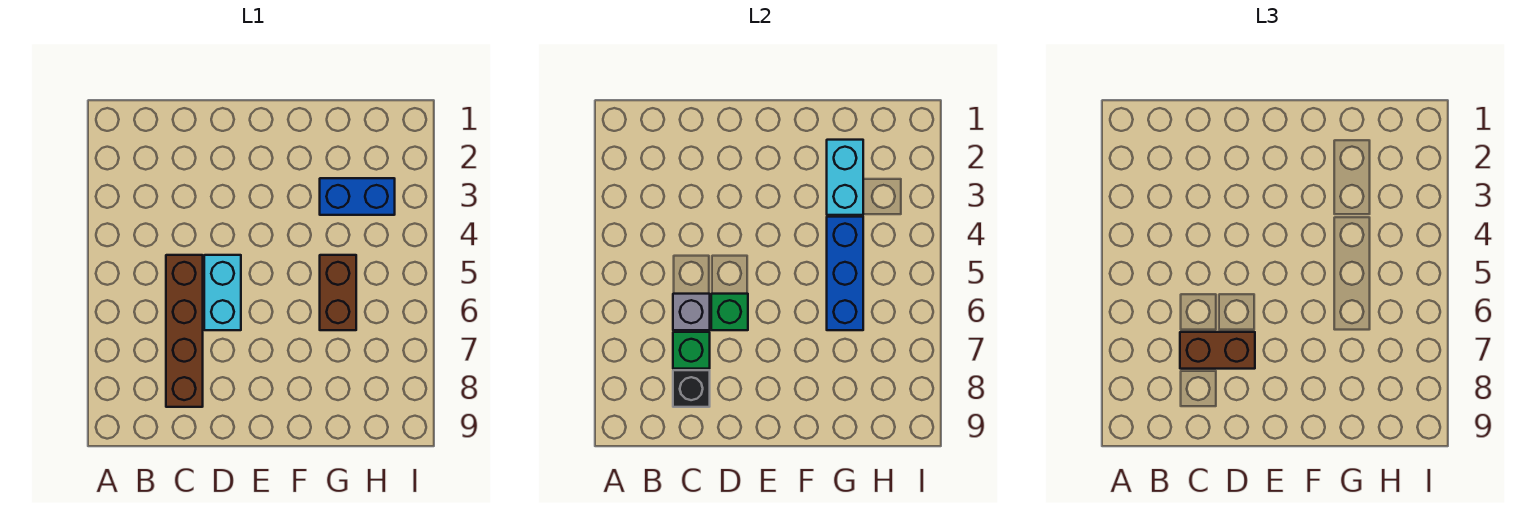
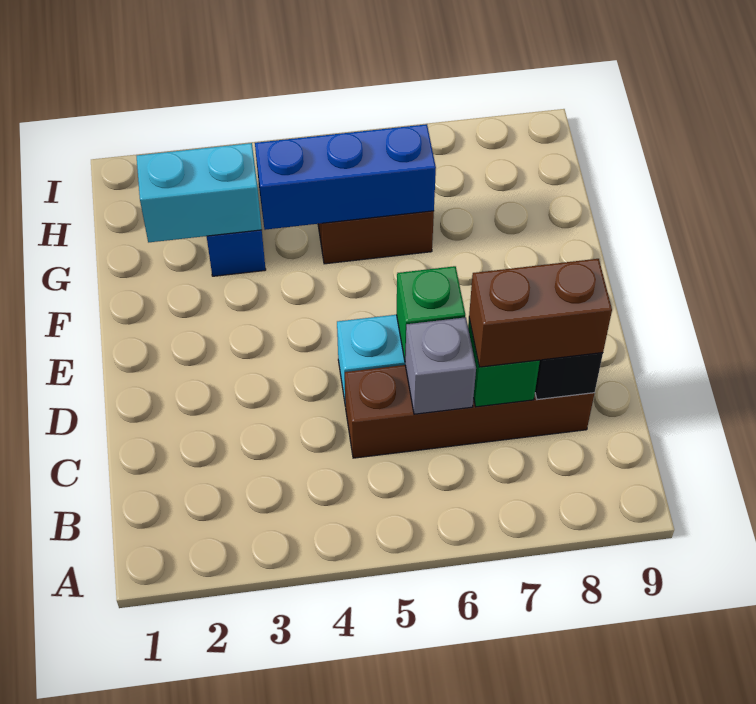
brown 1x2 brick [1180,332,1255,369] -> brown 1x2 brick turned to [469,259,612,367]

